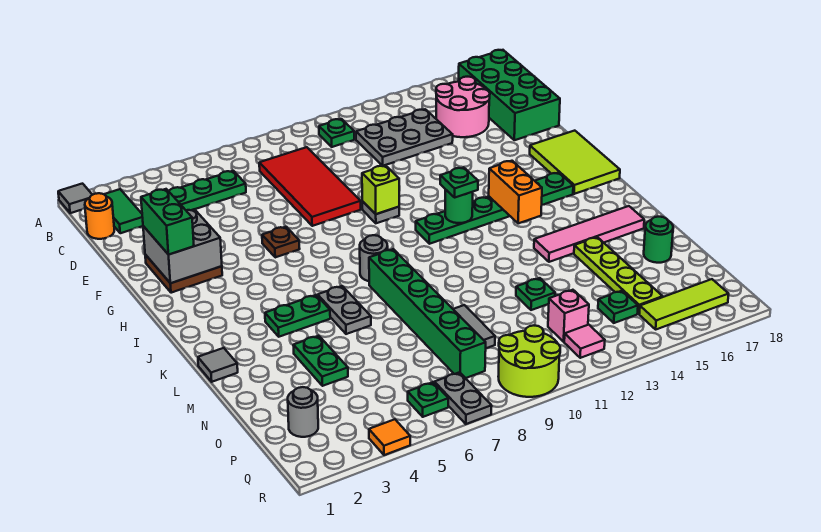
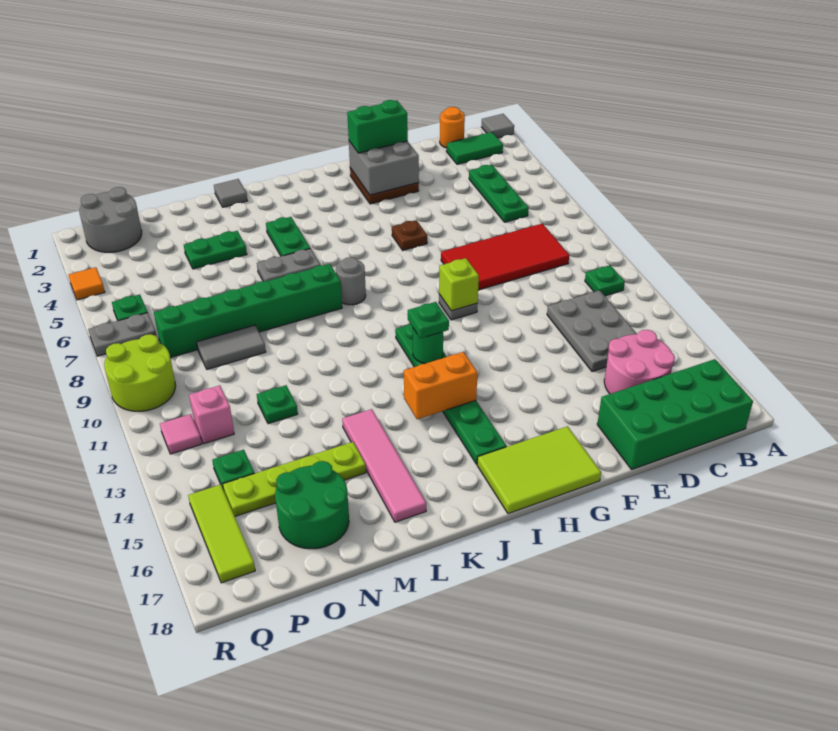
green 1x1 round brick [644,217,673,263] -> green 2x2 round brick [275,461,349,549]
grey 1x1 round brick [288,387,318,437] -> grey 2x2 round brick [79,187,142,252]

